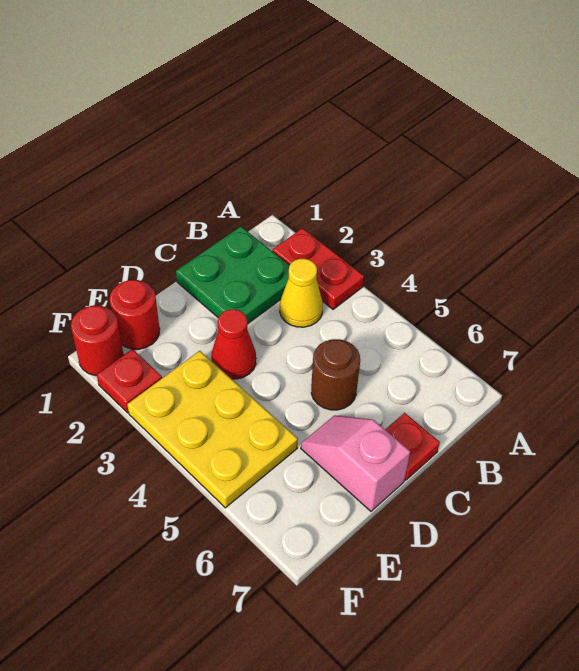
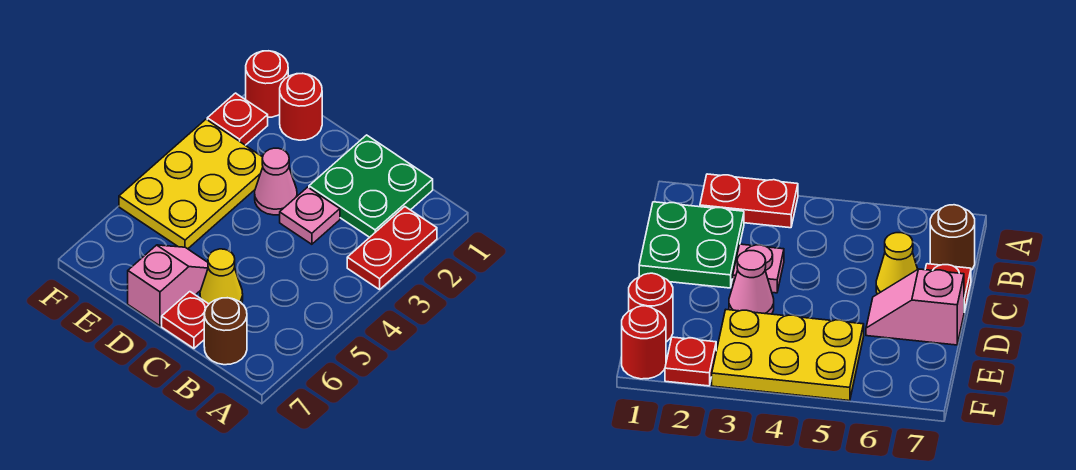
yellow 1x1 cone [280,259,323,327] -> yellow 1x1 cone moved to [200,249,243,304]
none -> pink 1x1 plate [280,187,340,244]
brown 1x1 round brick [311,339,360,410] -> brown 1x1 round brick moved to [204,298,247,365]
red 1x1 cone [211,309,256,379] -> pink 1x1 cone [255,148,297,215]

